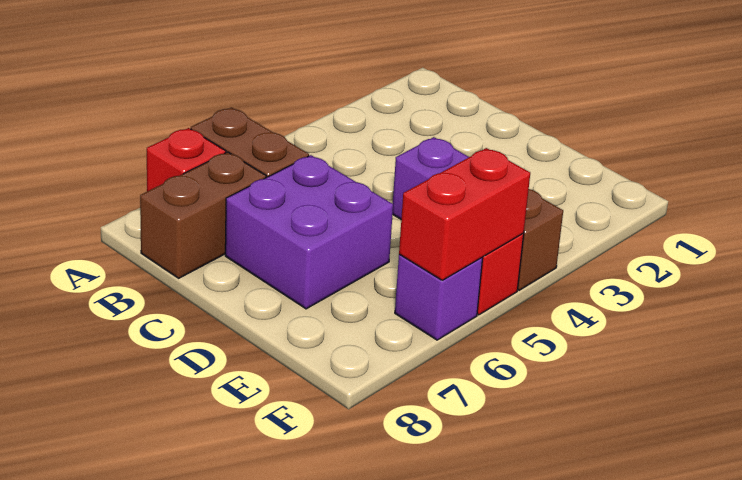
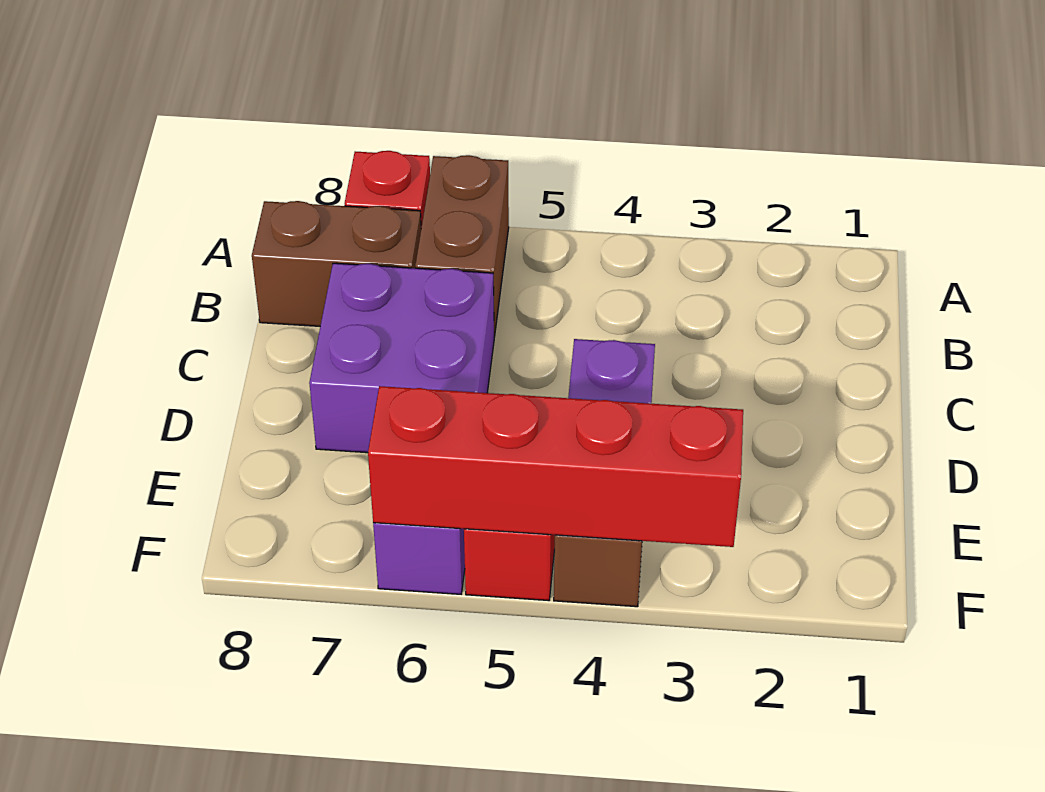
red 1x2 brick [399,148,530,280] -> red 1x4 brick [368,386,743,547]

